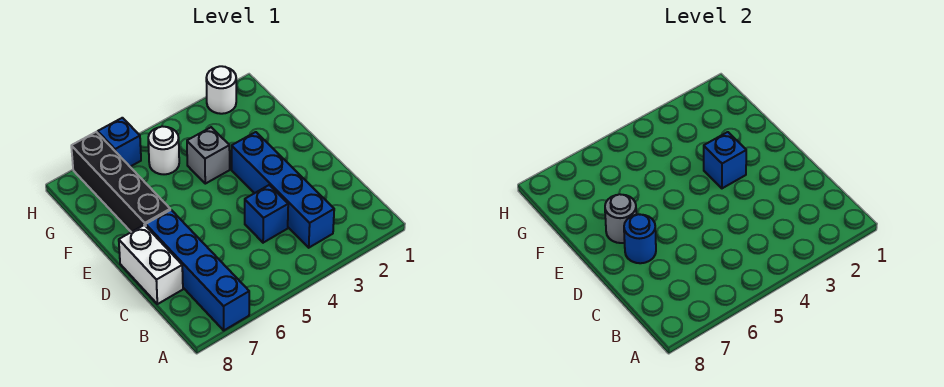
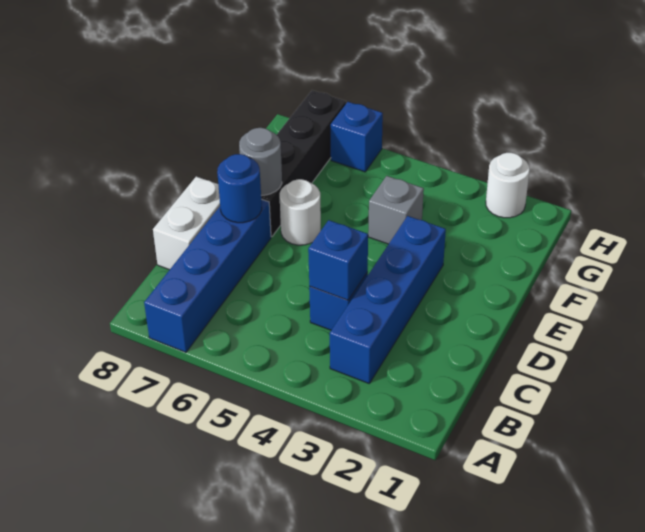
blue 1x1 brick [704,132,746,188] -> blue 1x1 brick moved to [308,220,368,300]
white 1x1 round brick [148,126,179,174] -> white 1x1 round brick moved to [280,179,321,245]

